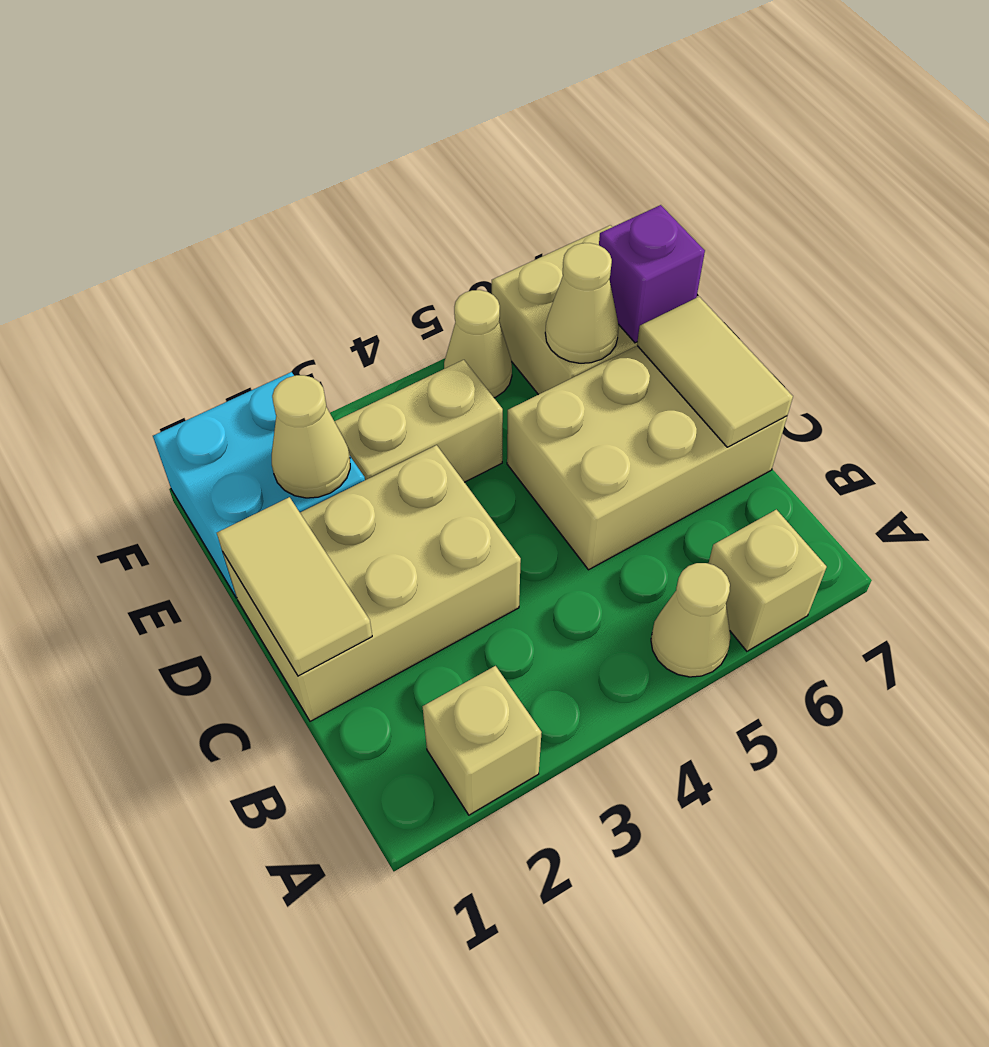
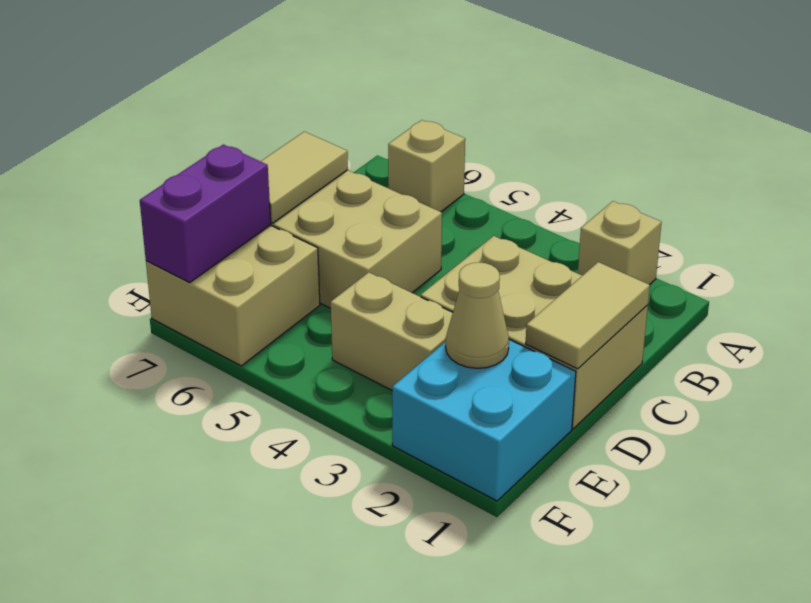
tan 1x1 cone [651,563,730,677] -> none
tan 1x1 cone [545,243,619,363] -> none
purple 1x1 brick [599,205,705,343] -> purple 1x2 brick [140,145,271,283]
tan 1x1 cone [444,290,512,398] -> none

